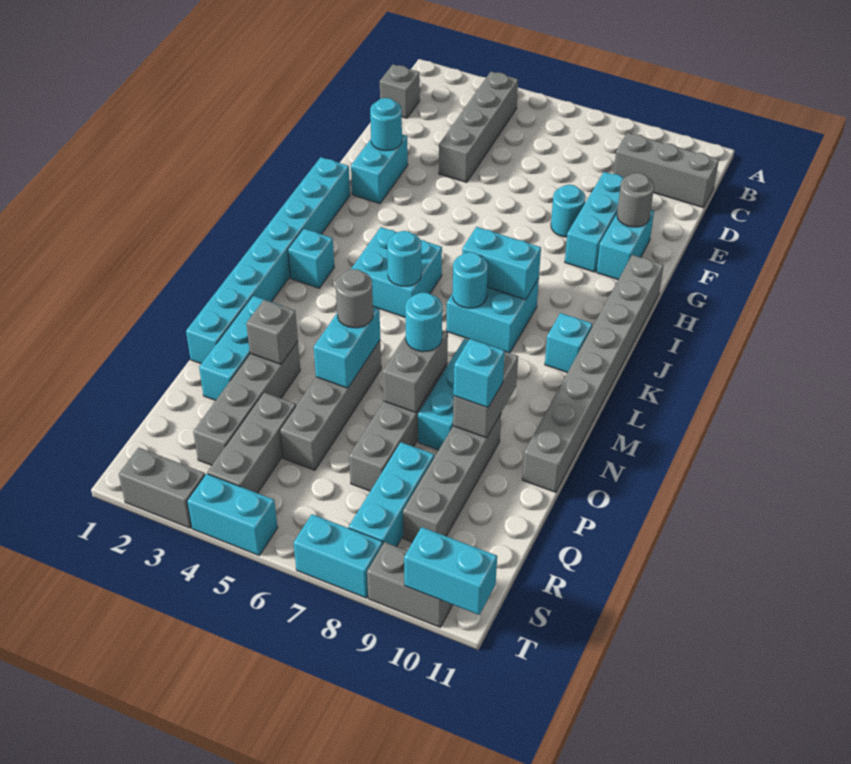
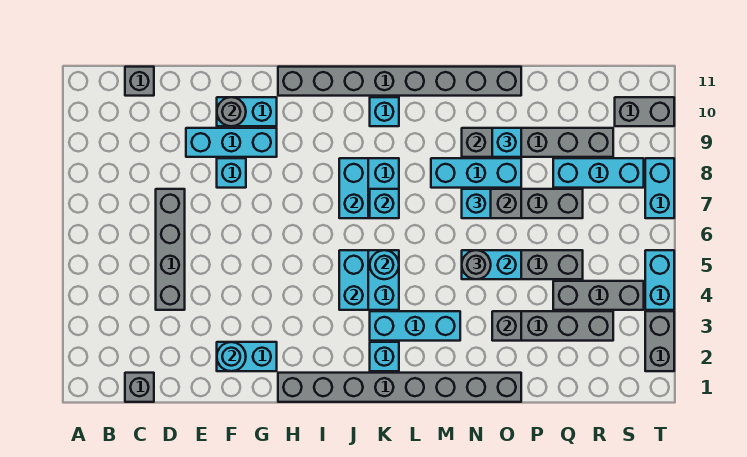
grey 1x4 brick [439,71,518,182] -> grey 1x4 brick turned to [156,189,185,310]
grey 1x3 brick [614,133,719,208] -> grey 1x1 brick [125,67,154,96]
cyan 1x1 round brick [551,185,585,237] -> cyan 1x1 brick [217,158,246,188]
cyan 1x8 brick [186,157,350,364] -> grey 1x8 brick [278,373,521,402]
cyan 1x1 round brick [453,252,488,308] -> cyan 1x1 brick [370,189,399,218]
cyan 1x3 brick [199,296,279,401] -> cyan 1x3 brick moved to [370,311,460,341]
cyan 1x1 round brick [405,292,442,352] -> cyan 1x1 brick [462,189,491,218]
grey 1x2 brick [367,542,452,627] -> grey 1x2 brick turned to [615,97,674,126]
cyan 1x2 brick [404,527,497,615] -> cyan 1x2 brick moved to [339,250,368,310]

